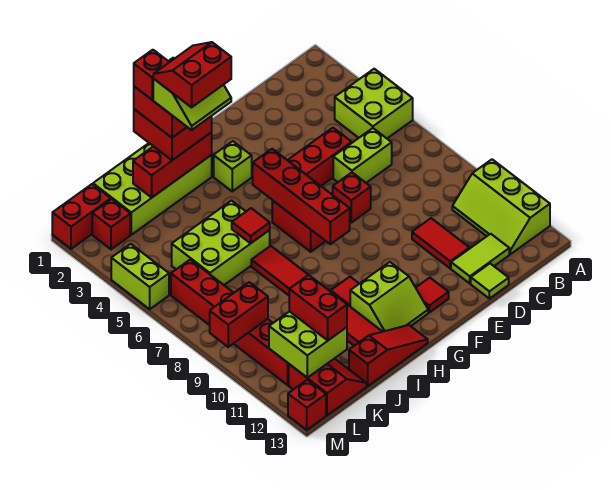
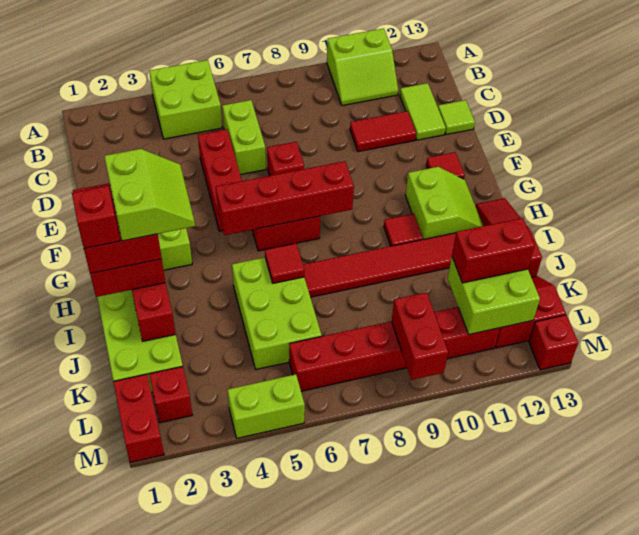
lime 2x3 slope [452,159,550,254] -> lime 2x2 slope [327,28,398,106]
red 2x2 slope [153,42,231,107] -> none

